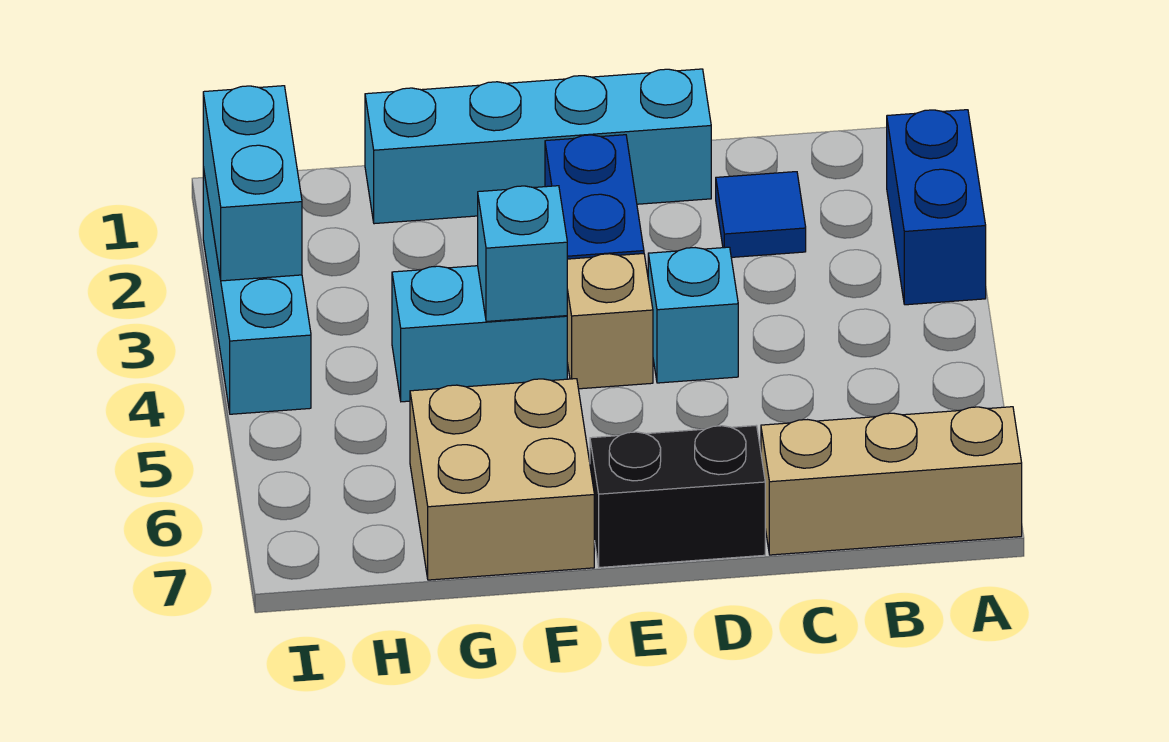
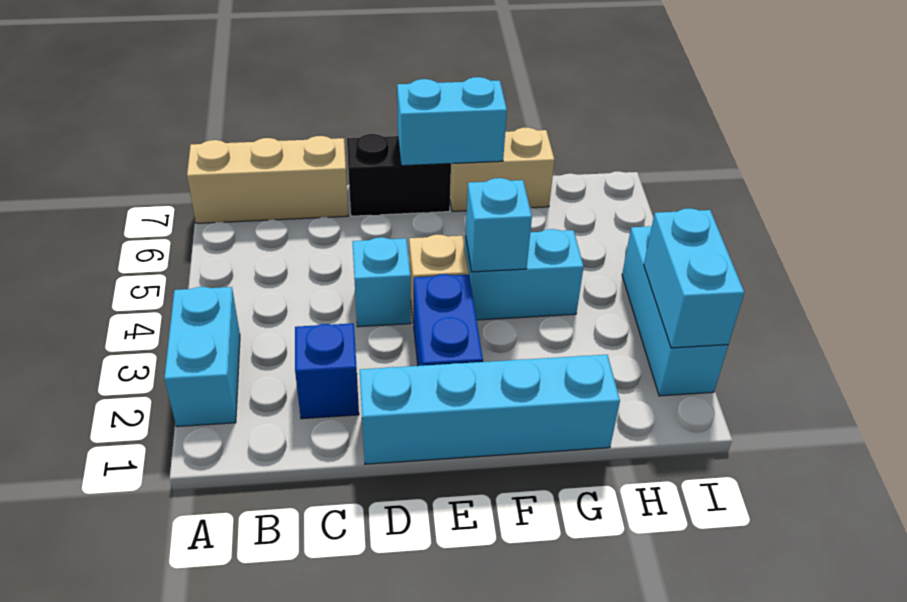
blue 1x2 brick [887,110,986,305] -> cyan 1x2 brick [164,287,240,427]
blue 1x1 tile [716,172,806,257] -> blue 1x1 brick [295,323,359,419]
none -> cyan 1x2 brick [397,77,507,166]
tan 2x2 brick [410,379,594,580] -> tan 1x2 brick [450,128,554,211]

